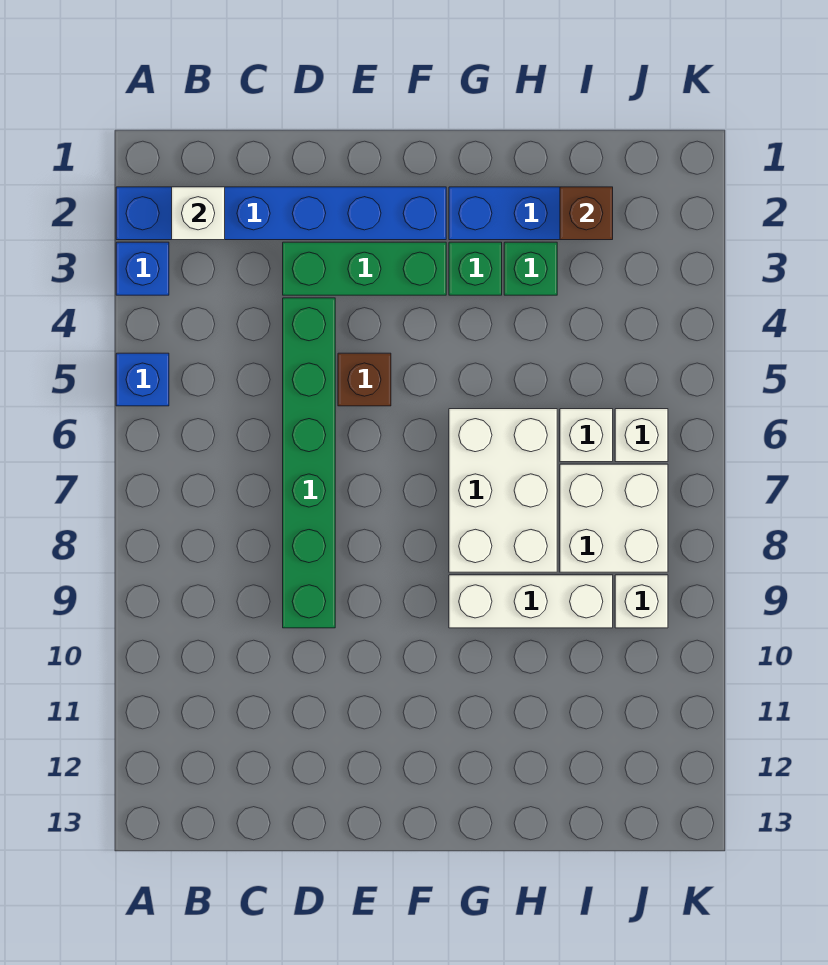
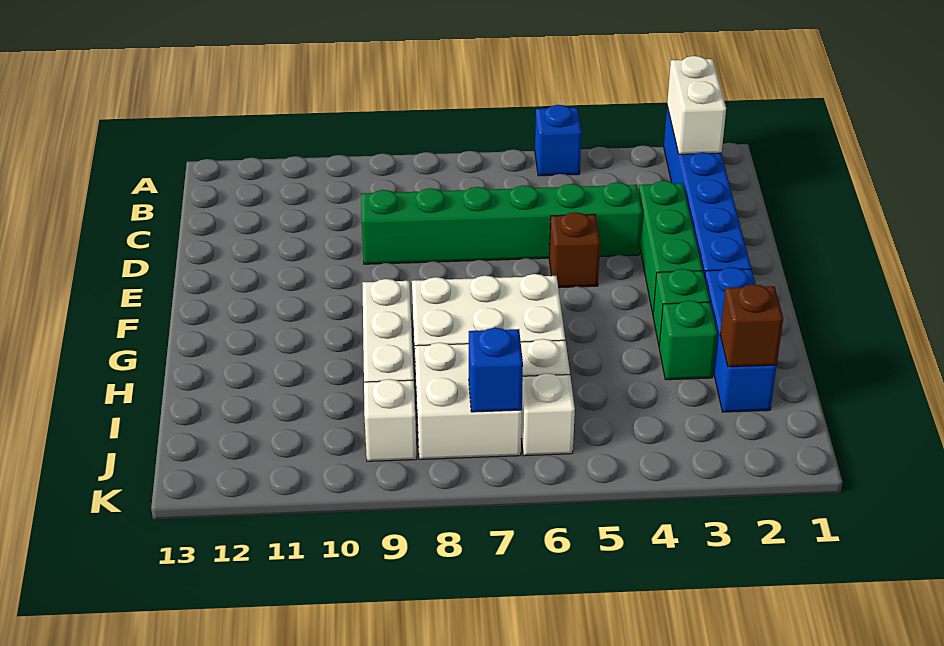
blue 1x1 brick [116,242,169,295] -> blue 1x1 brick moved to [469,328,523,412]
white 1x1 brick [172,187,225,240] -> white 1x2 brick [667,56,726,154]

